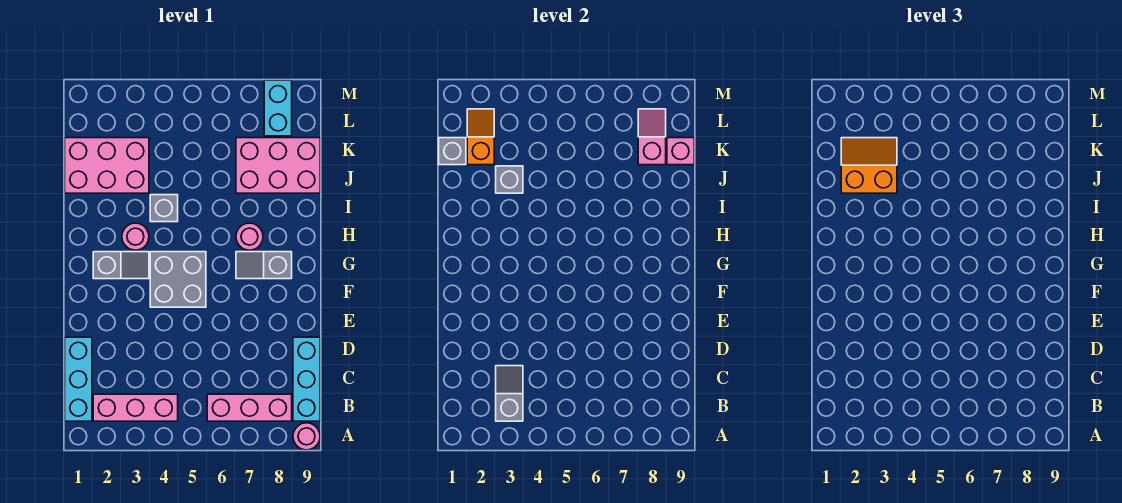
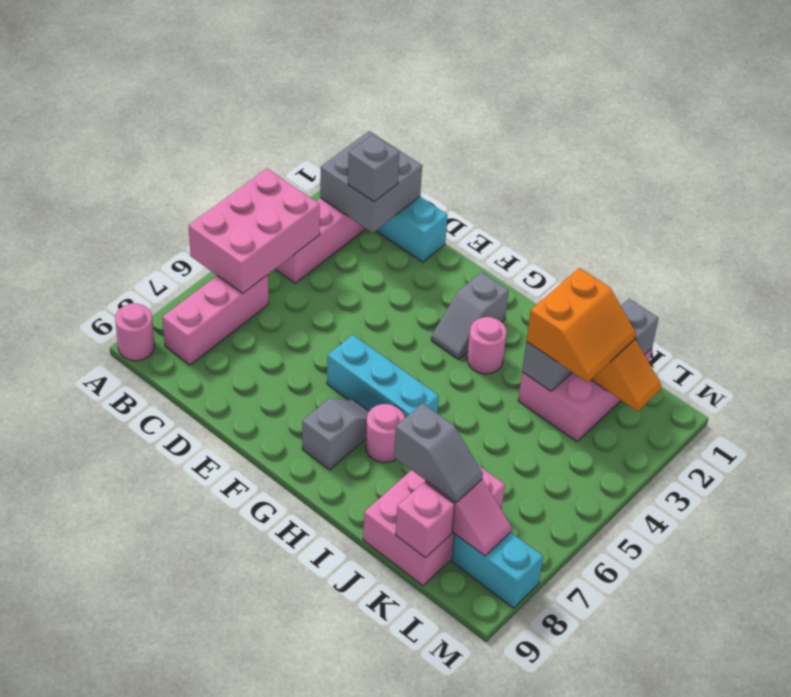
none -> pink 2x3 brick [189,169,320,293]
grey 1x2 slope [496,366,523,421] -> grey 1x2 slope moved to [394,403,483,502]
cyan 1x3 brick [293,337,320,421] -> cyan 1x3 brick moved to [327,335,439,418]
grey 2x2 brick [150,252,206,307] -> grey 2x2 brick moved to [320,131,422,233]
grey 1x1 brick [150,195,178,222] -> grey 1x1 brick moved to [348,135,400,202]

